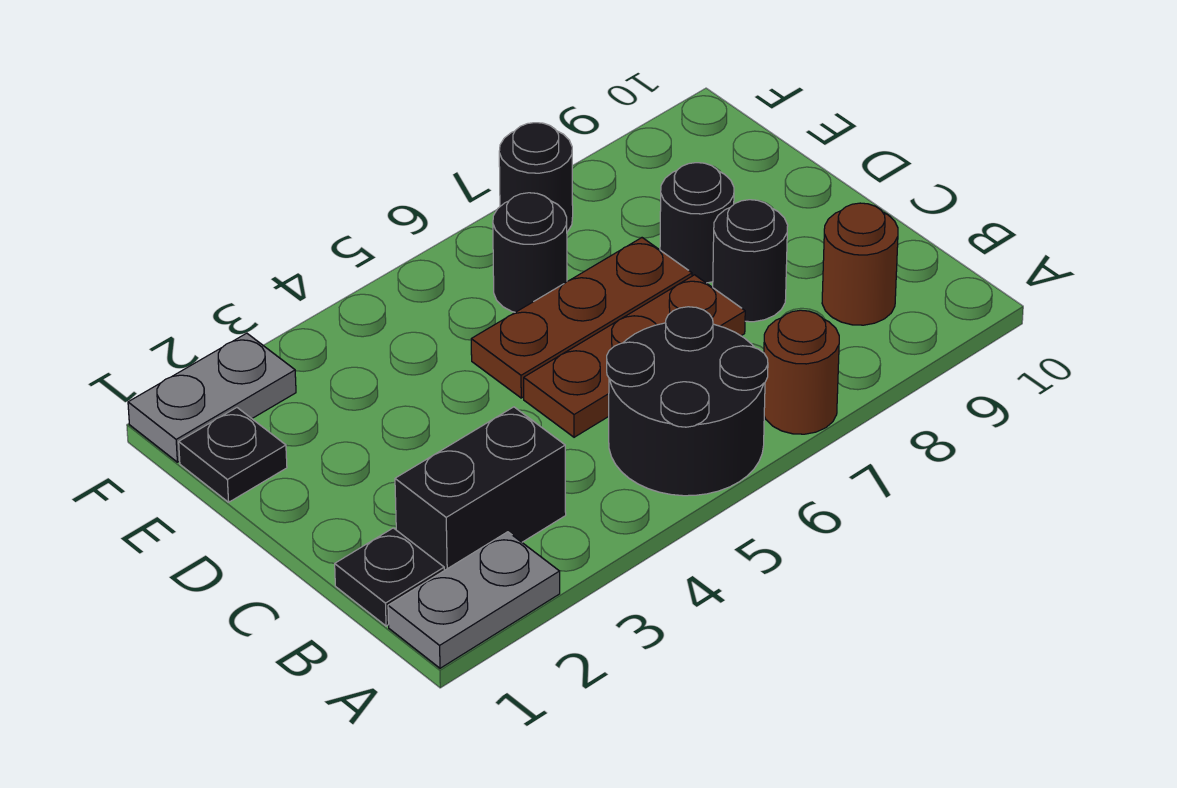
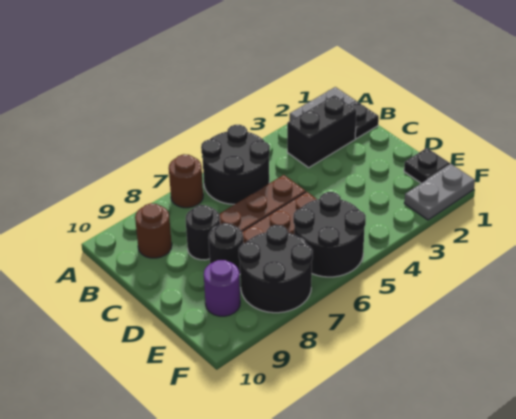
black 1x1 round brick [493,193,567,312] -> black 2x2 round brick [293,192,366,277]
none -> purple 1x1 round brick [204,260,240,316]
black 1x1 round brick [499,123,573,232] -> black 2x2 round brick [239,225,313,313]

